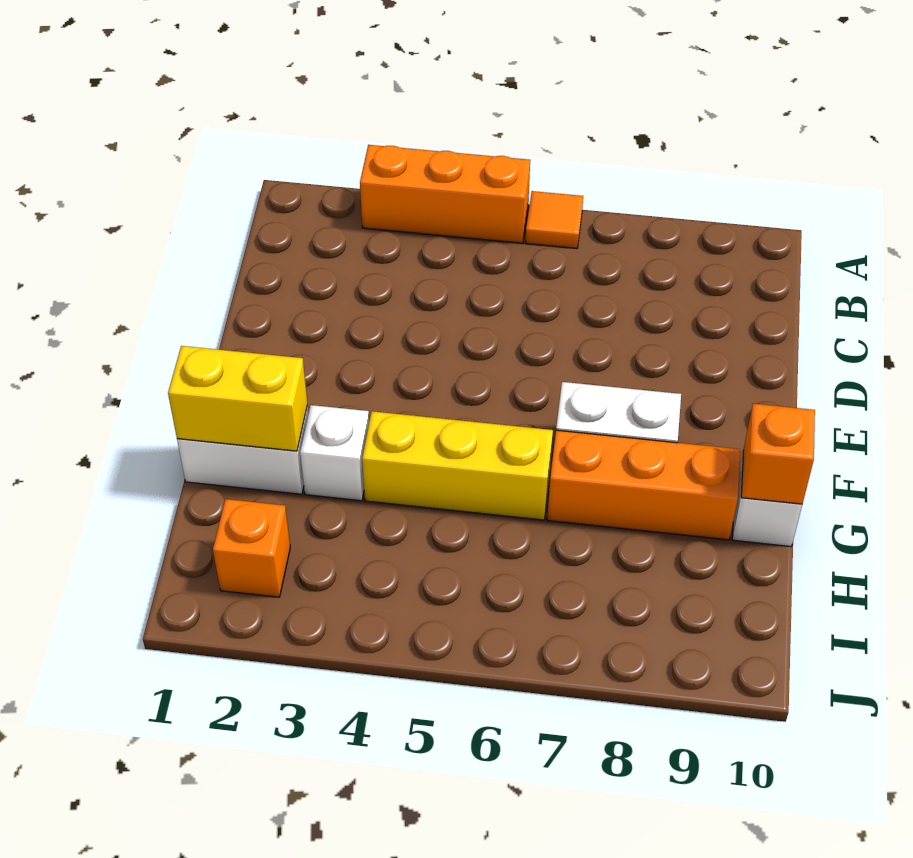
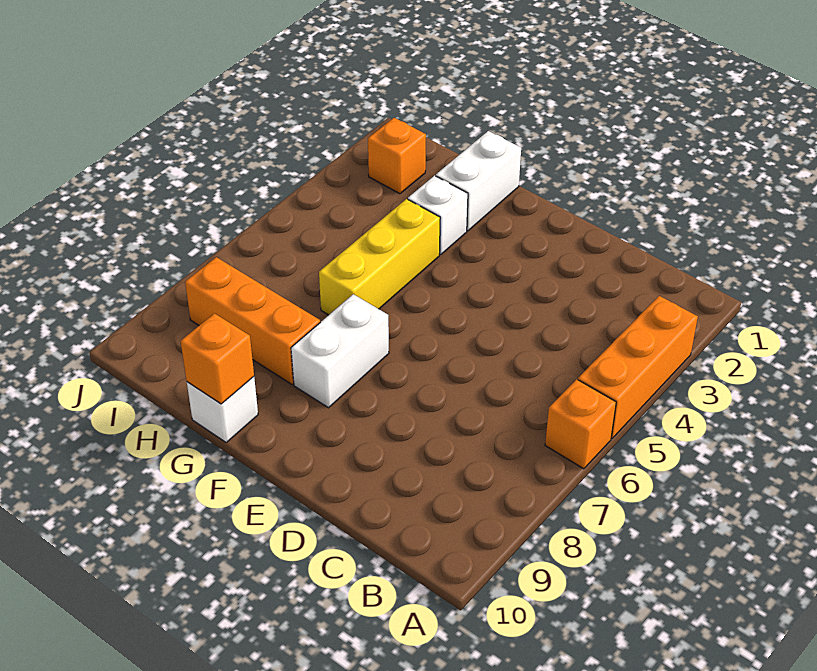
orange 1x1 tile [525,191,583,248] -> orange 1x1 brick [545,379,616,469]
yellow 1x2 brick [168,346,307,451] -> none
orange 1x3 brick [547,430,740,540] -> orange 1x3 brick turned to [185,257,320,384]

